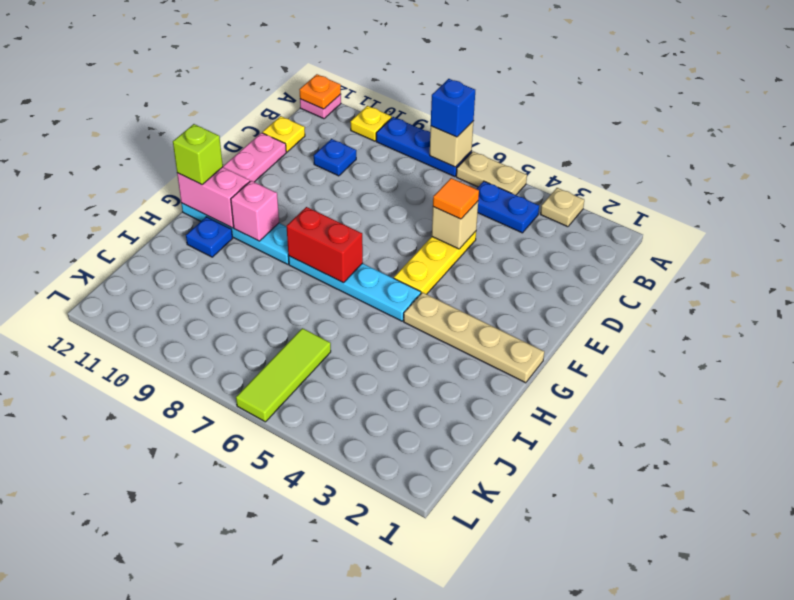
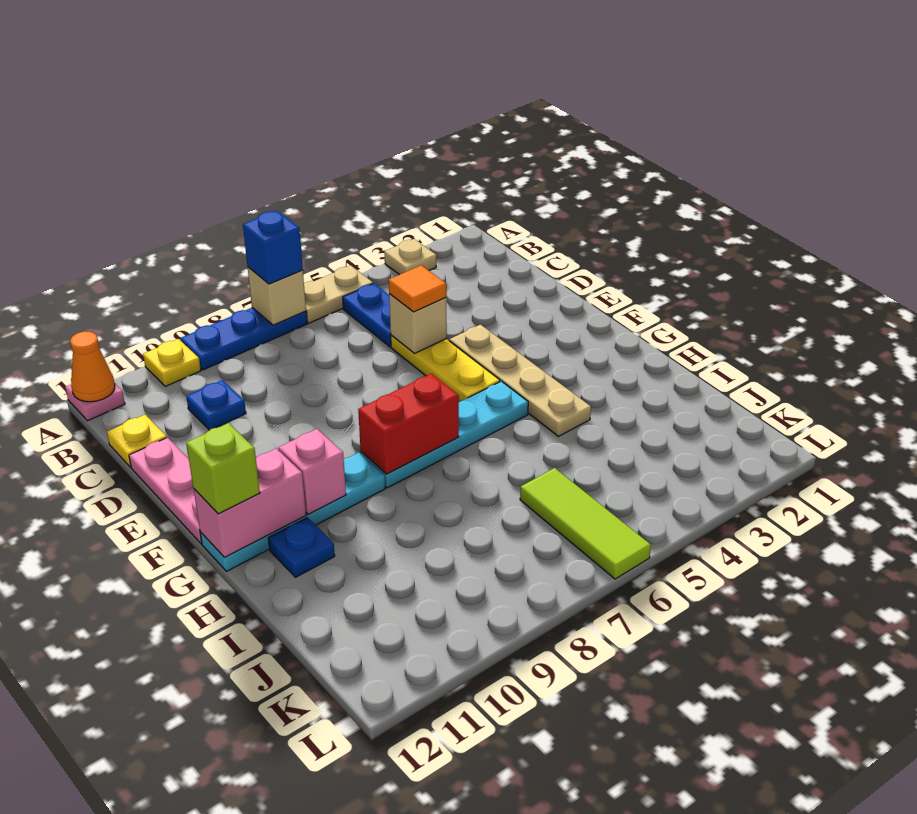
orange 1x1 plate [299,74,341,109] -> orange 1x1 cone [70,331,115,402]
blue 1x2 plate [477,181,539,233] -> blue 1x2 plate turned to [343,283,391,347]
tan 1x4 plate [404,293,544,383] -> tan 1x4 plate turned to [449,325,591,437]

